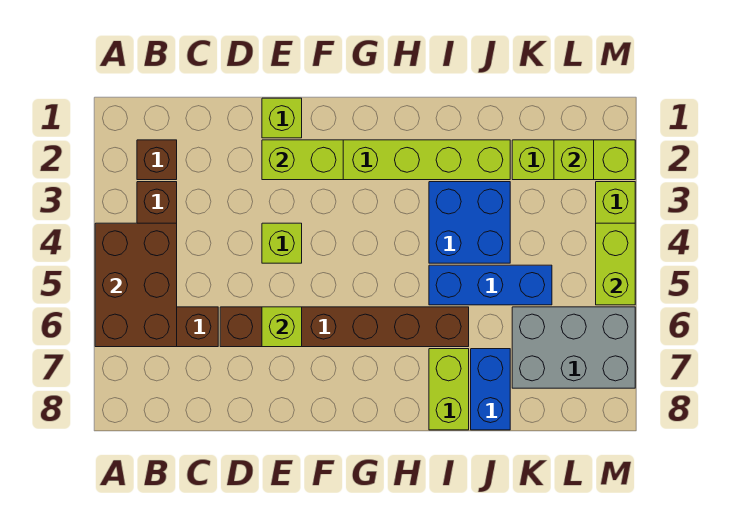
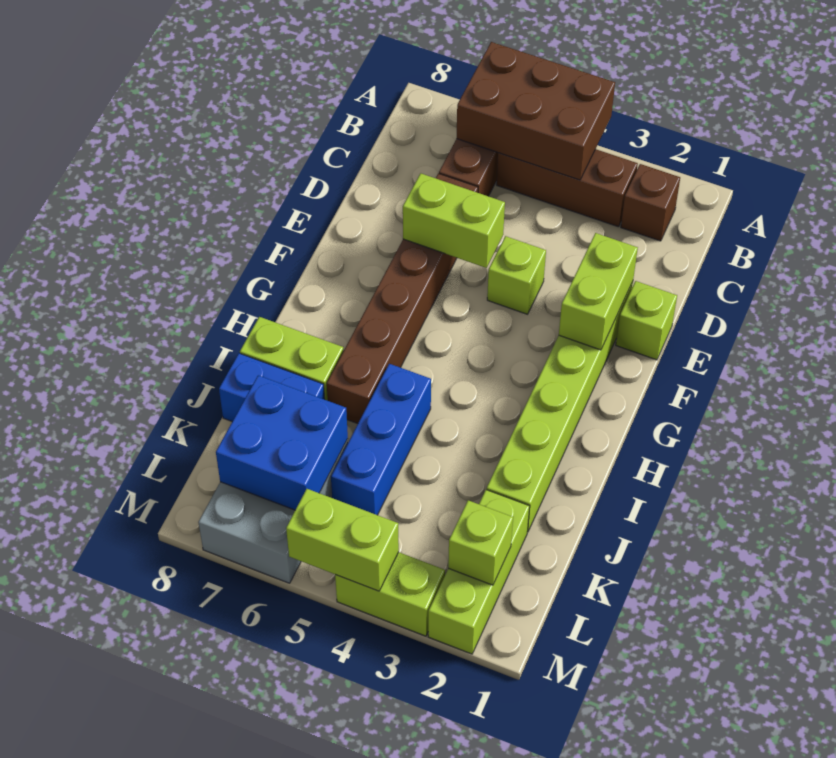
lime 1x1 brick [262,307,302,347] -> lime 1x2 brick [403,173,505,268]
blue 2x2 brick [429,182,510,263] -> blue 2x2 brick moved to [216,375,348,510]

